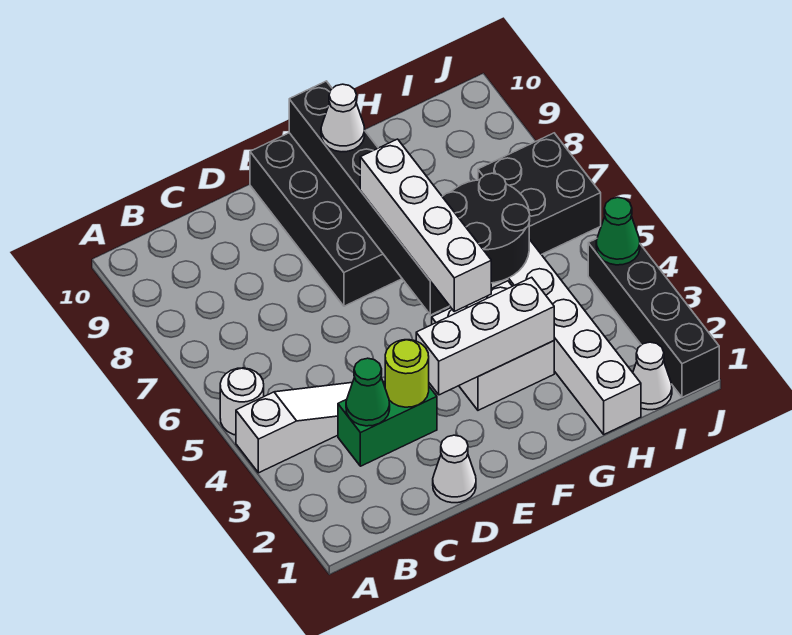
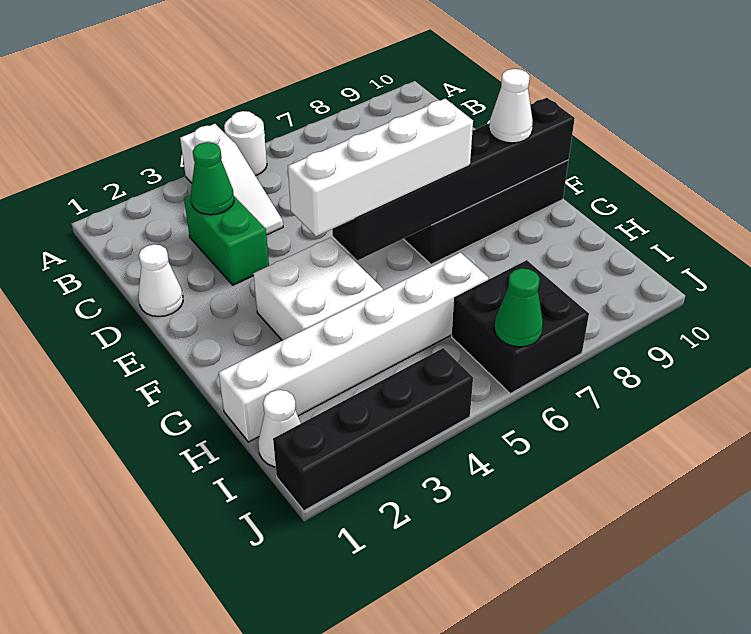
lime 1x1 round brick [385,340,429,407] -> none
white 1x3 brick [416,277,554,395] -> none
black 2x2 round brick [442,173,530,283] -> none
green 1x1 cone [596,197,640,265] -> green 1x1 cone moved to [494,268,543,347]

